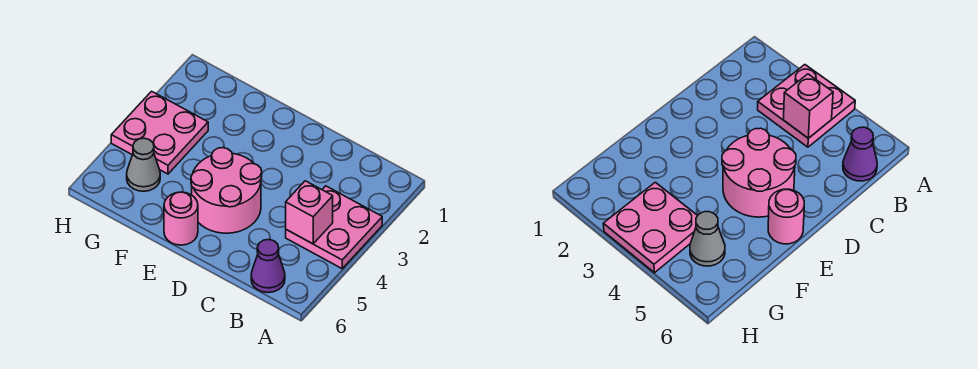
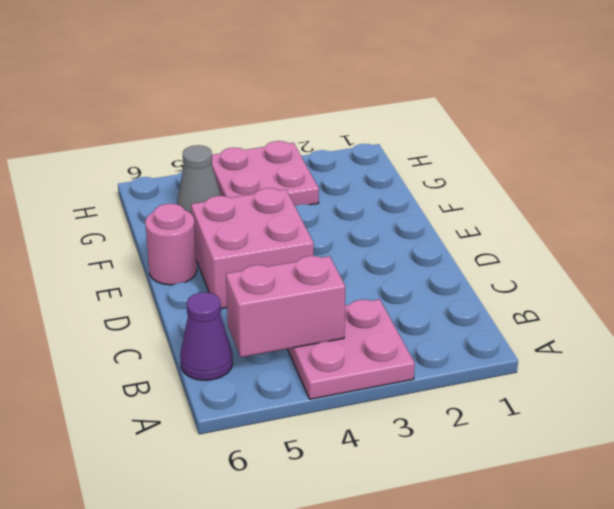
pink 1x1 brick [286,181,333,244] -> pink 1x2 brick [226,256,345,357]
pink 2x2 round brick [191,148,262,233] -> pink 2x2 brick [191,188,314,309]

